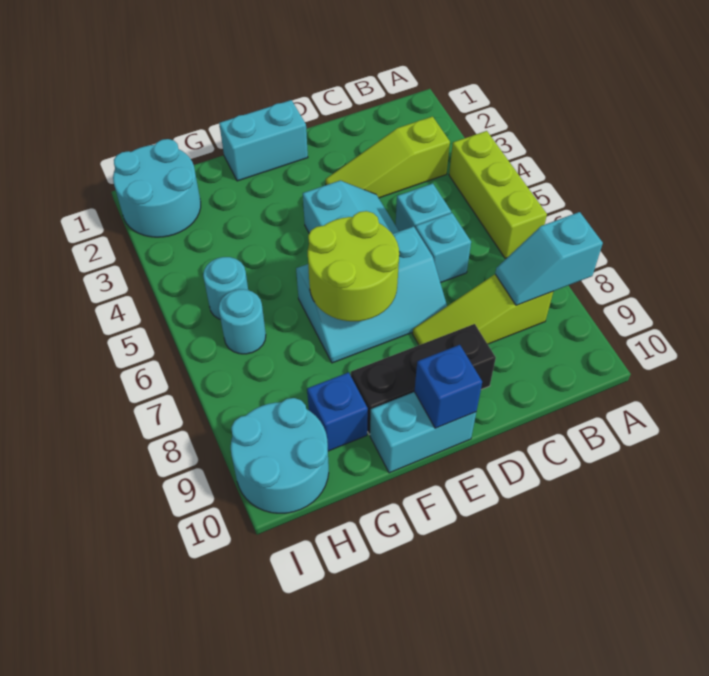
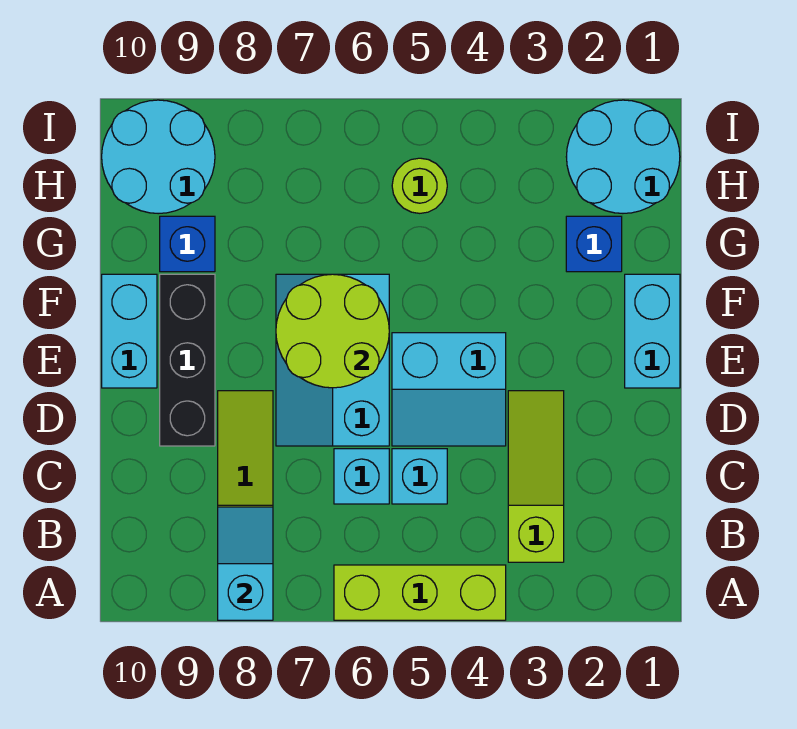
blue 1x1 brick [414,345,482,428] -> blue 1x1 brick moved to [566,216,622,272]
cyan 1x1 round brick [203,257,248,319] -> lime 1x1 round brick [392,158,447,213]
cyan 1x1 round brick [219,289,266,354] -> none

